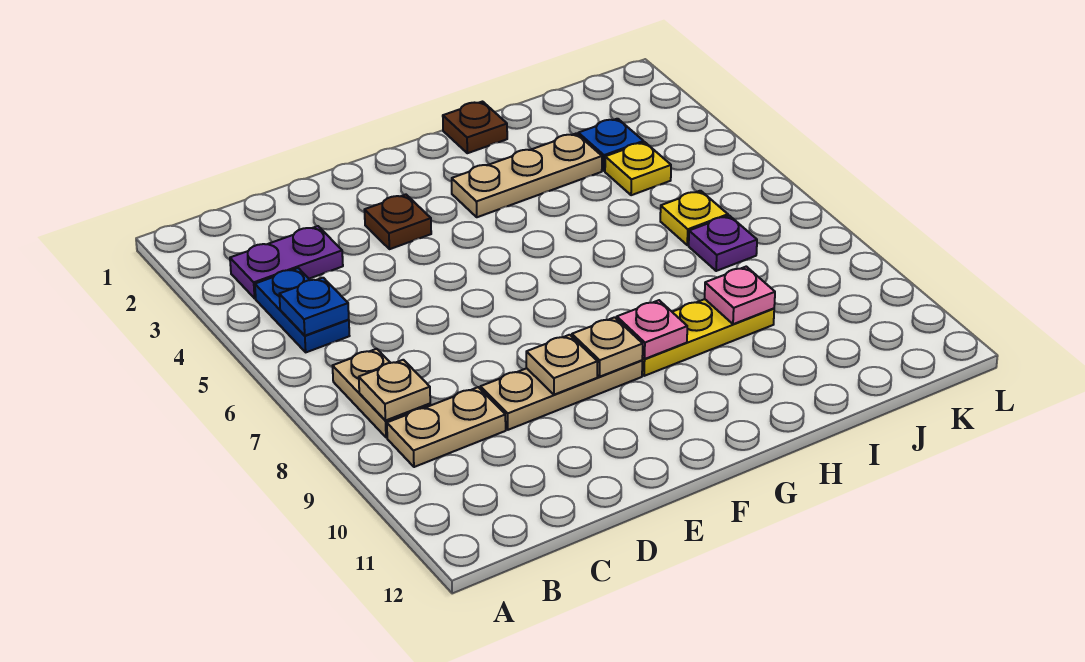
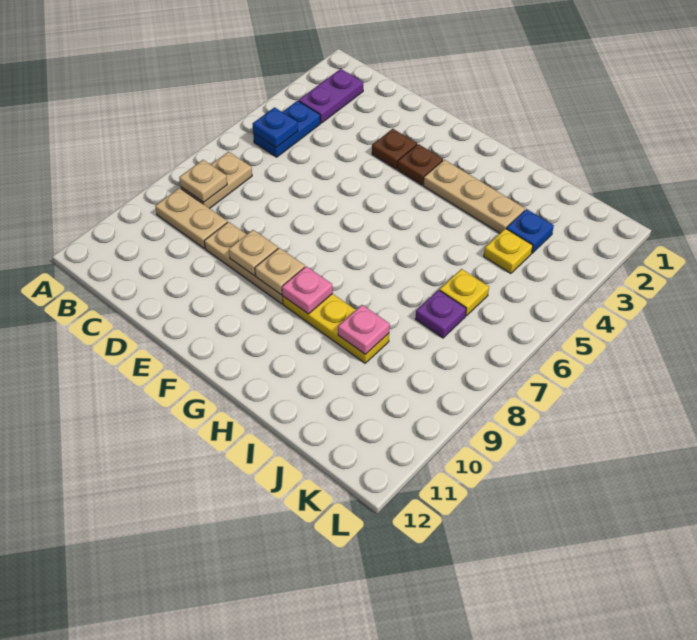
purple 1x2 plate [230,226,343,298] -> purple 1x2 plate turned to [299,69,363,123]
brown 1x1 plate [443,102,507,153] -> brown 1x1 plate moved to [397,144,443,185]

